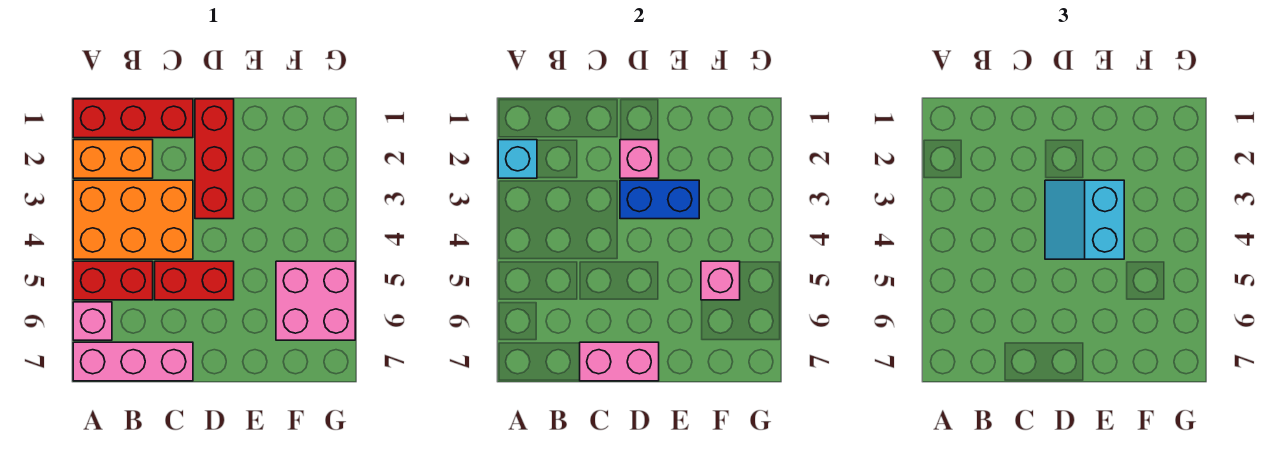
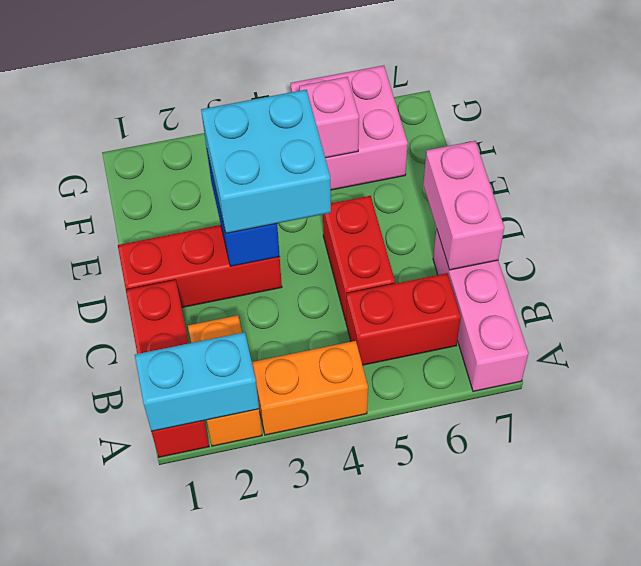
cyan 1x1 brick [498,140,537,178] -> cyan 1x2 brick [135,332,259,432]
orange 2x3 brick [73,180,193,259] -> orange 1x2 brick [252,341,368,435]
red 1x2 brick [73,261,153,300] -> red 1x2 brick turned to [346,273,461,365]
pink 1x1 brick [73,302,112,340] -> none
pink 1x1 brick [620,140,659,178] -> none
cyan 2x2 slope [1045,180,1124,259] -> cyan 2x2 brick [201,90,331,233]

